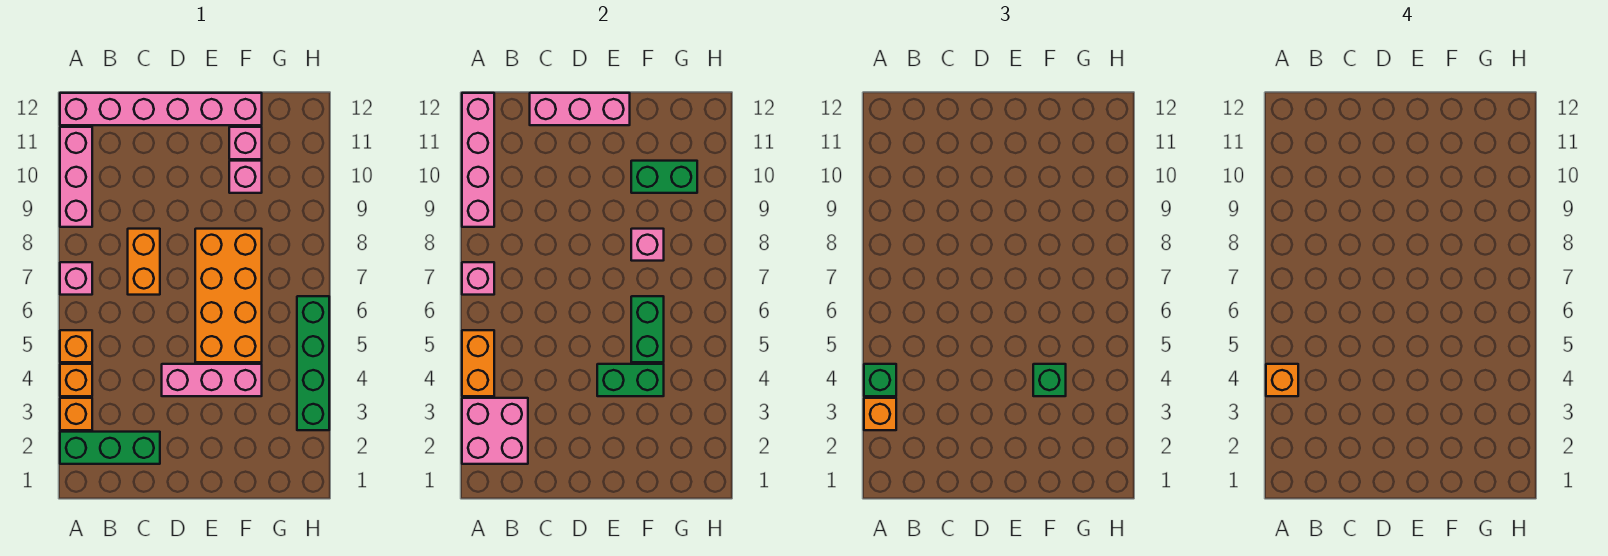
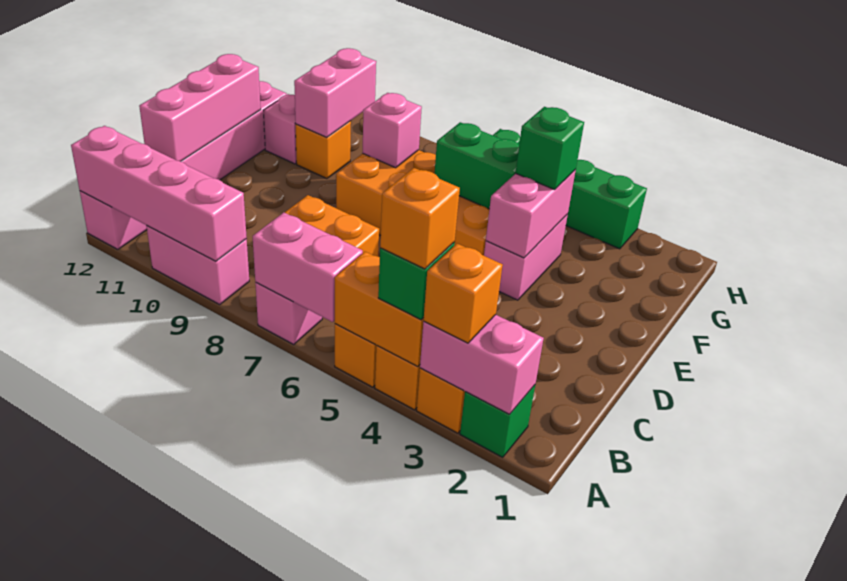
green 1x3 brick [60,432,160,464] -> green 1x1 brick [460,385,535,457]
pink 2x2 brick [462,398,528,464] -> pink 1x2 brick [420,315,544,414]
pink 1x1 brick [462,262,494,295] -> pink 1x2 brick [253,212,363,322]
pink 1x3 brick [60,127,92,227] -> pink 1x2 brick [146,225,249,305]
pink 1x3 brick [162,364,262,396] -> pink 1x2 brick [484,214,568,300]
green 1x2 brick [597,364,664,396] -> pink 1x2 brick [486,169,576,258]
pink 1x1 brick [229,161,262,193] -> orange 1x1 brick [296,121,351,179]
green 1x2 brick [631,161,697,193] -> pink 1x2 brick [294,48,376,137]

